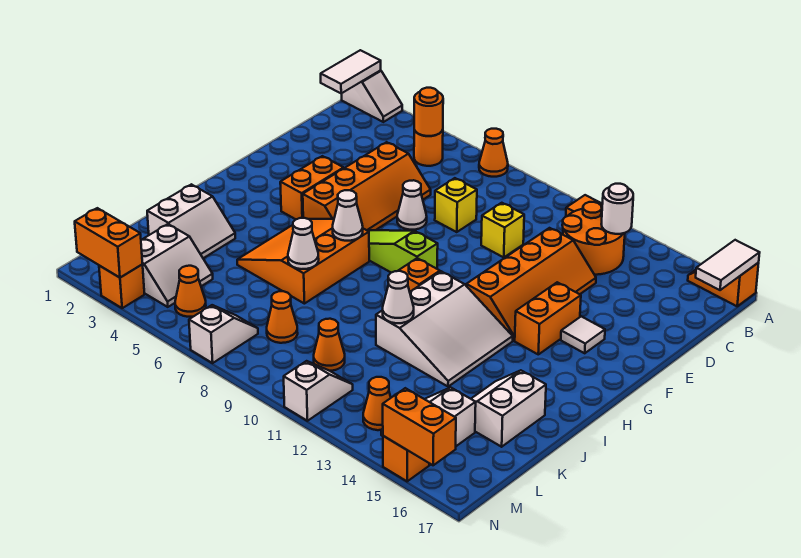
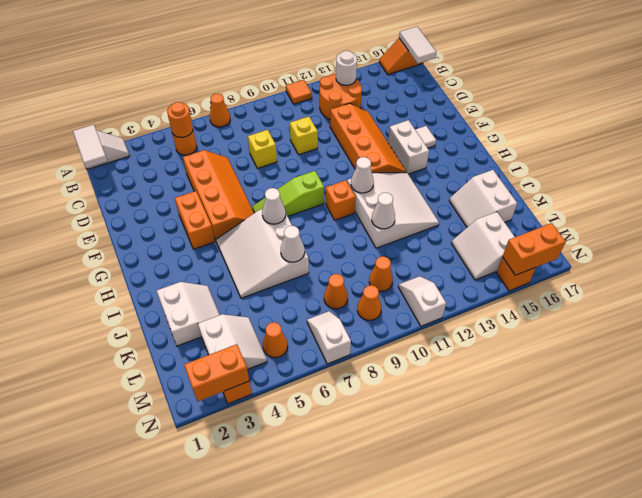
white 1x1 cone [397,180,427,230] -> white 1x1 cone moved to [351,157,374,193]
orange 1x2 brick [515,282,581,354] -> white 1x2 brick [388,120,429,174]
orange 3x3 slope [237,219,369,304] -> white 3x3 slope [216,209,309,298]
orange 1x1 cone [363,377,391,430] -> orange 1x1 cone moved to [357,285,381,320]

